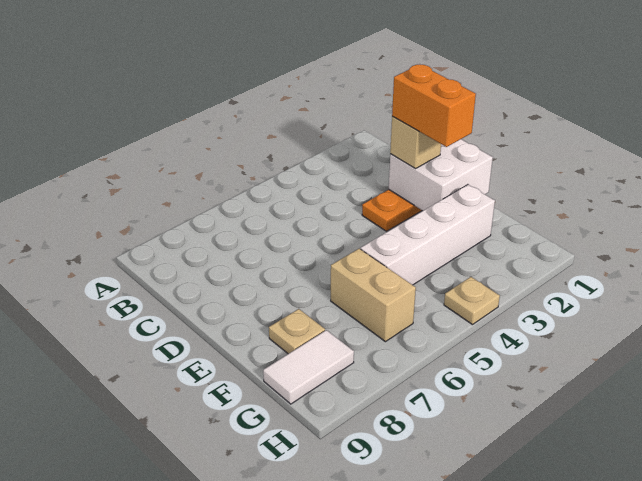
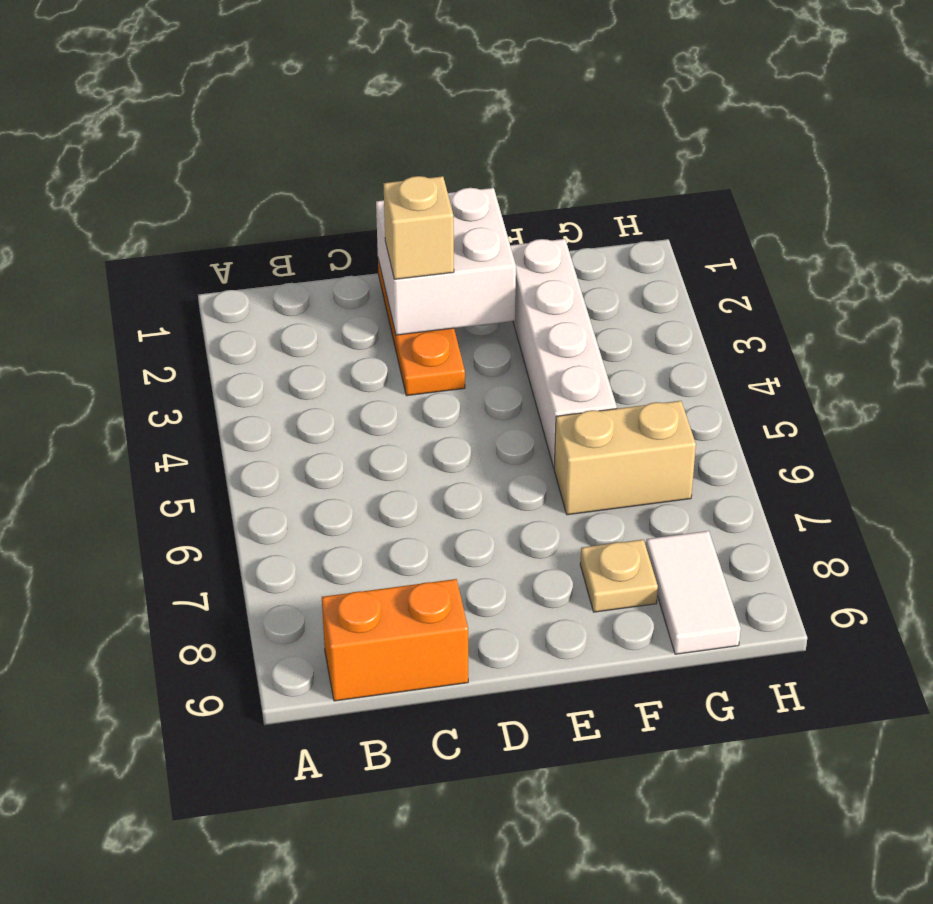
orange 1x2 brick [392,64,476,147] -> orange 1x2 brick moved to [322,579,468,701]
tan 1x1 plate [444,277,500,325] -> none

